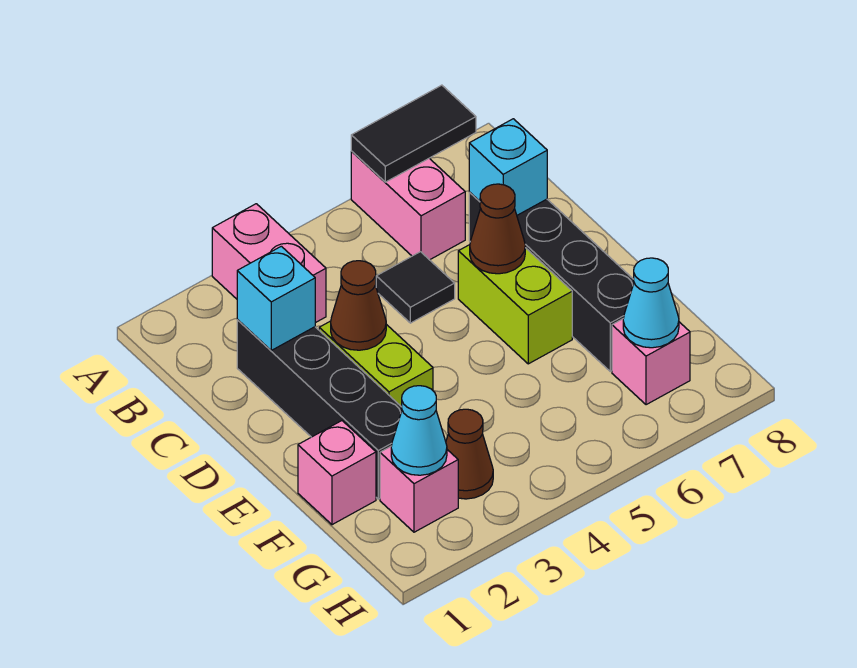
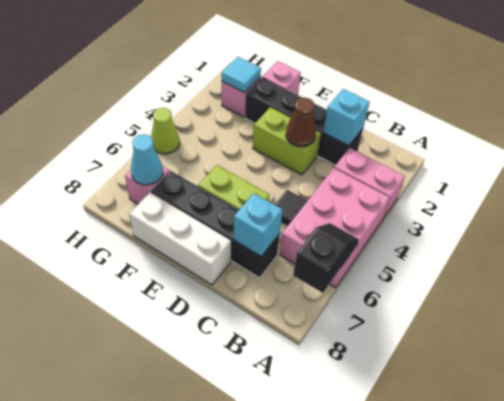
pink 1x2 brick [351,152,465,260] -> pink 2x3 brick [279,168,390,288]
black 1x2 tile [351,85,476,182] -> black 1x2 slope [293,223,359,293]
brown 1x1 cone [470,184,525,274] -> none
none -> white 1x3 brick [129,193,231,285]
cyan 1x1 cone [391,386,447,475] -> cyan 1x1 tile [222,57,261,93]
brown 1x1 cone [446,409,493,499] -> none
none -> lime 1x1 cone [151,108,180,154]

